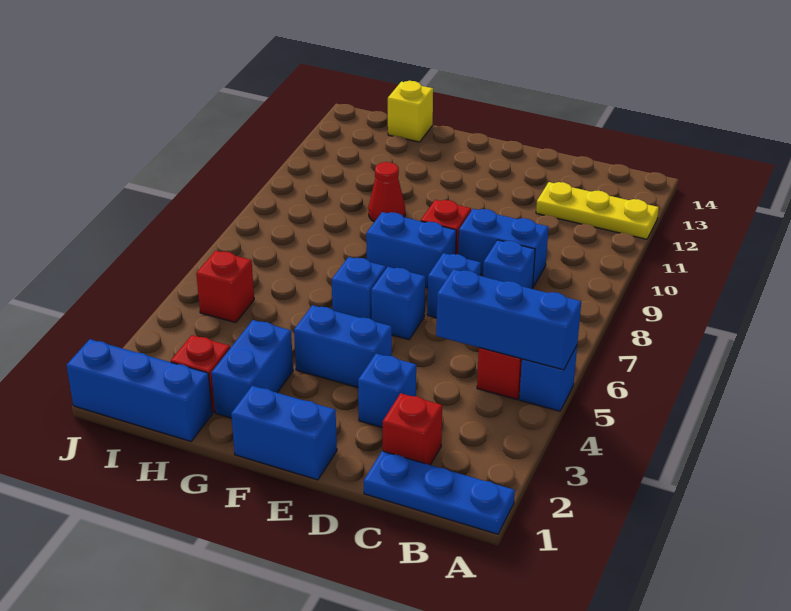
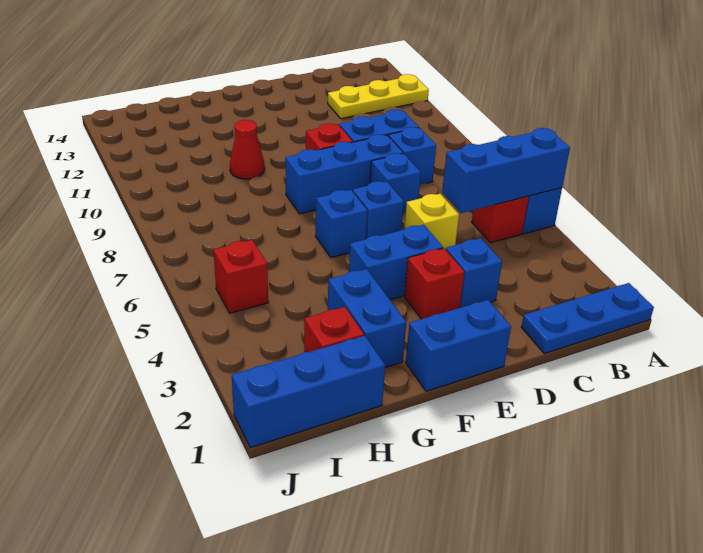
red 1x1 brick [383,393,442,465] -> red 1x1 brick moved to [405,248,464,319]
blue 1x2 brick [366,212,456,288] -> blue 1x3 brick [285,134,403,214]
yellow 1x1 brick [388,81,433,142] -> yellow 1x1 brick moved to [404,194,459,250]

